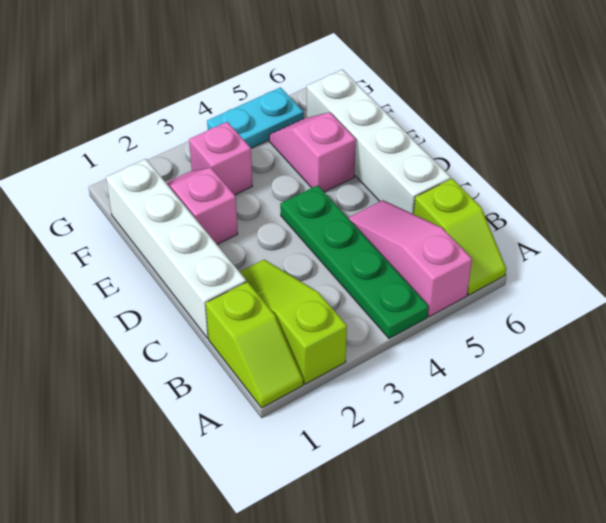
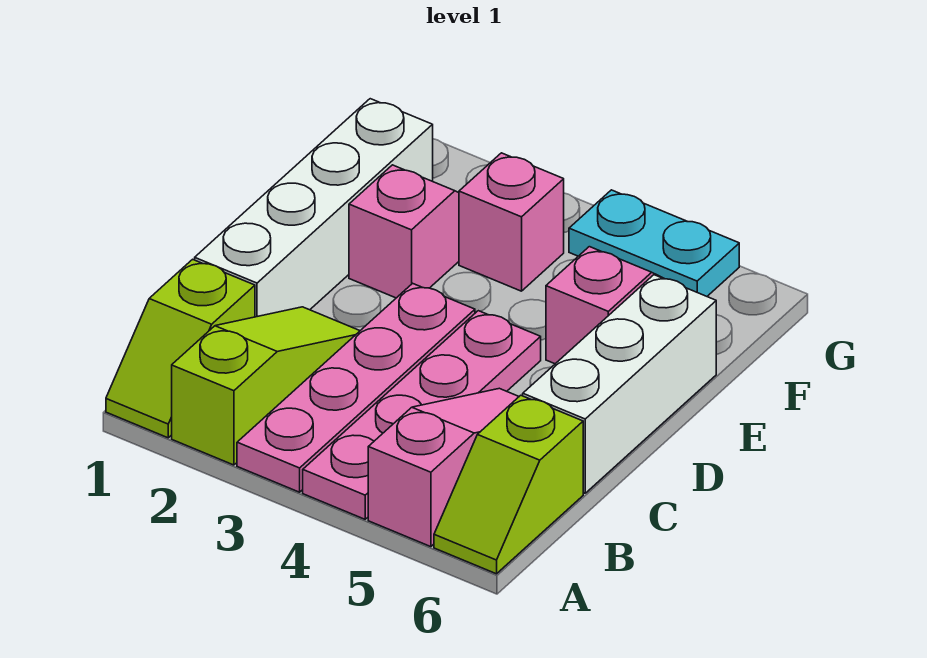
none -> pink 1x4 plate [237,283,475,492]
green 1x4 plate [280,185,429,339] -> pink 1x4 plate [303,311,541,519]
white 1x4 brick [307,69,451,214] -> white 1x3 brick [523,275,716,493]

